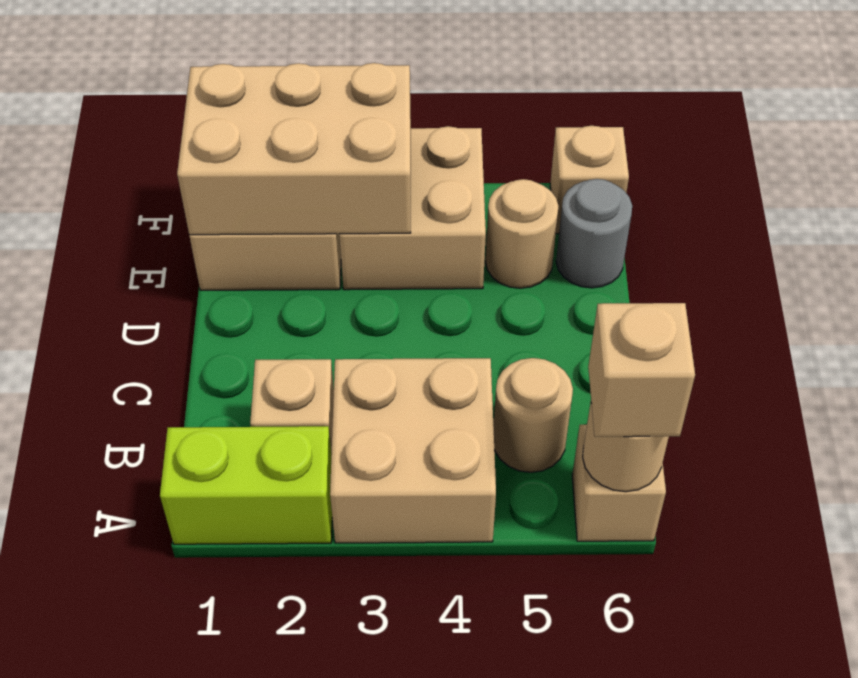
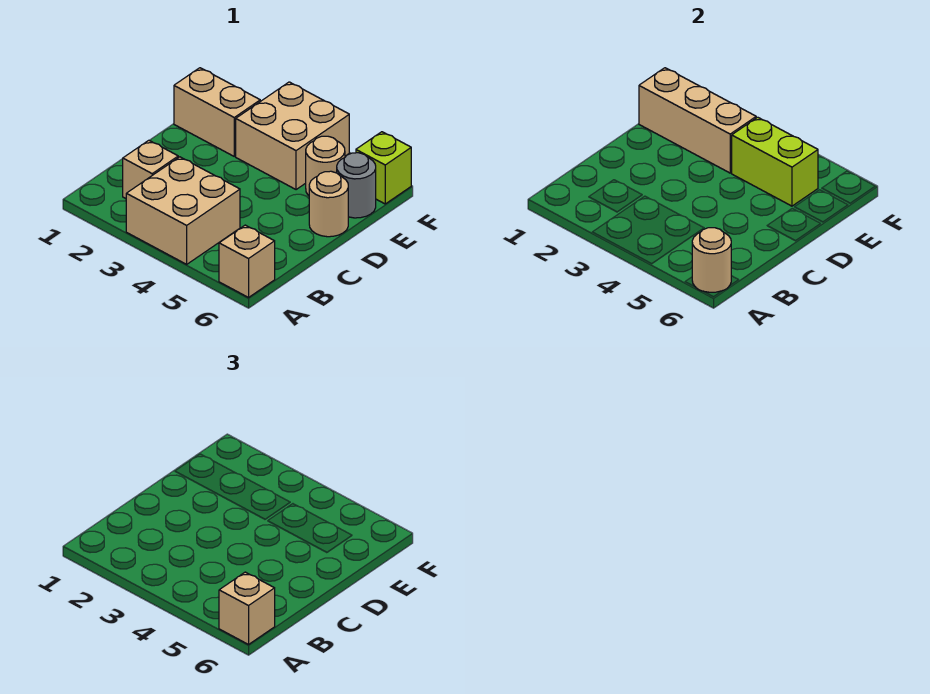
lime 1x2 brick [160,426,332,544] -> lime 1x2 brick moved to [732,117,818,206]
tan 1x1 round brick [494,358,573,472] -> tan 1x1 round brick moved to [309,171,348,237]
tan 2x3 brick [177,63,411,235] -> tan 1x3 brick [639,68,756,173]
tan 1x1 brick [550,126,629,234] -> lime 1x1 brick [356,132,411,204]

